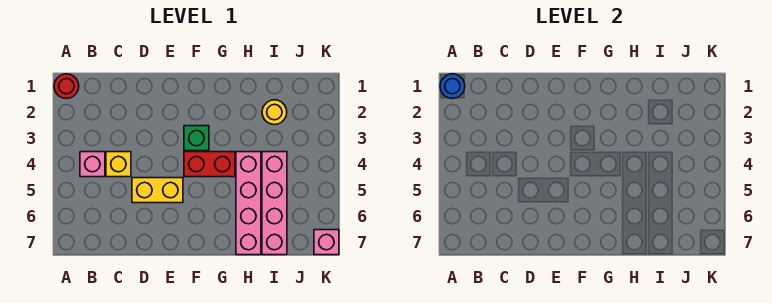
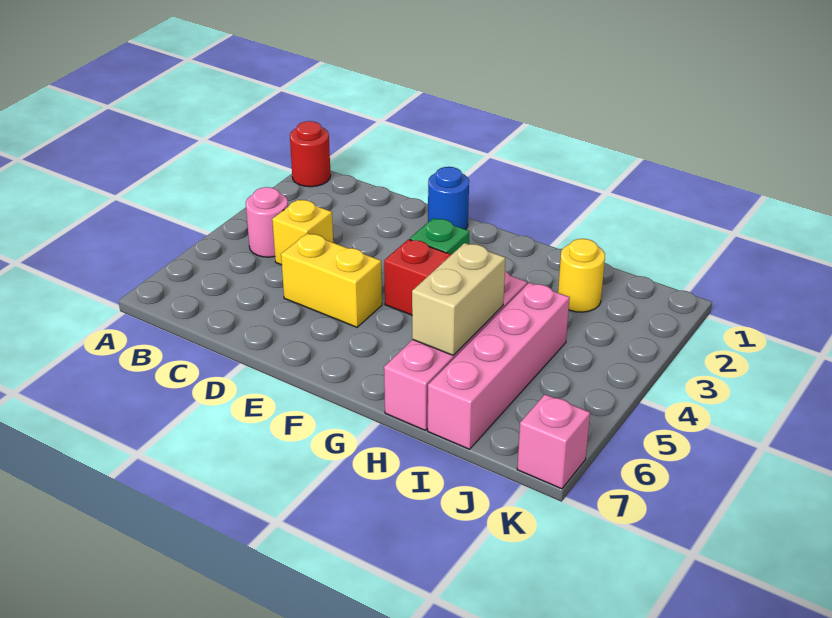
blue 1x1 round brick [440,74,465,99] -> blue 1x1 round brick moved to [428,167,469,229]
pink 1x1 brick [80,152,105,177] -> pink 1x1 round brick [246,187,288,257]
none -> tan 1x2 brick [412,243,505,355]

